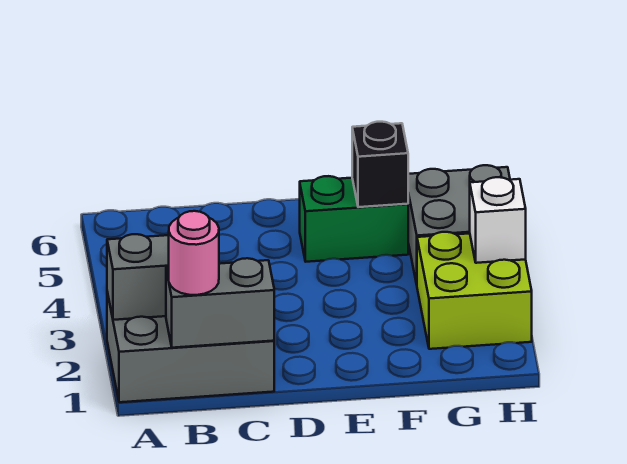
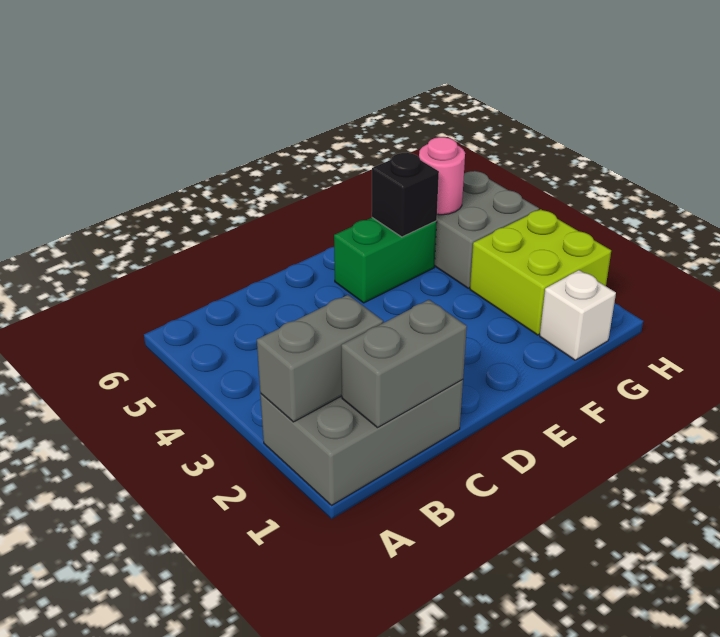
pink 1x1 round brick [169,211,219,295] -> pink 1x1 round brick moved to [419,137,465,215]
white 1x1 brick [470,177,526,263] -> white 1x1 brick moved to [540,270,616,360]

